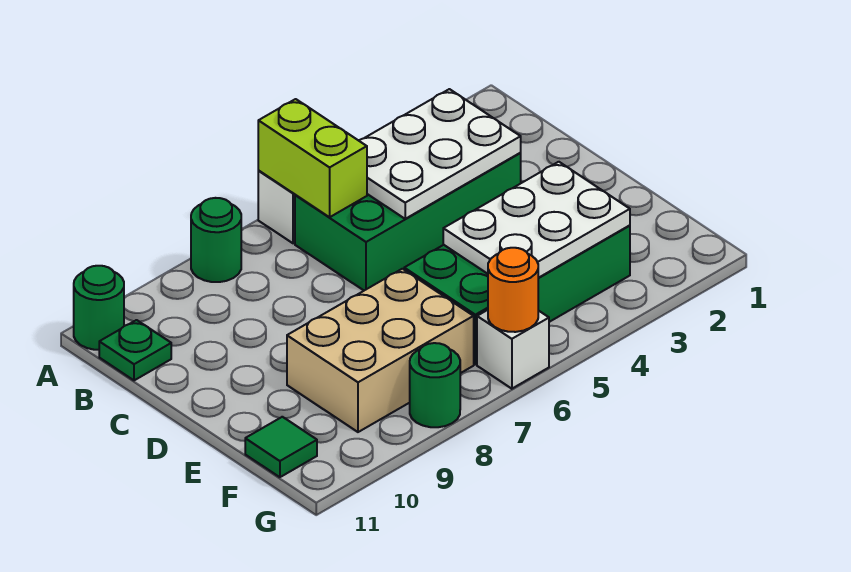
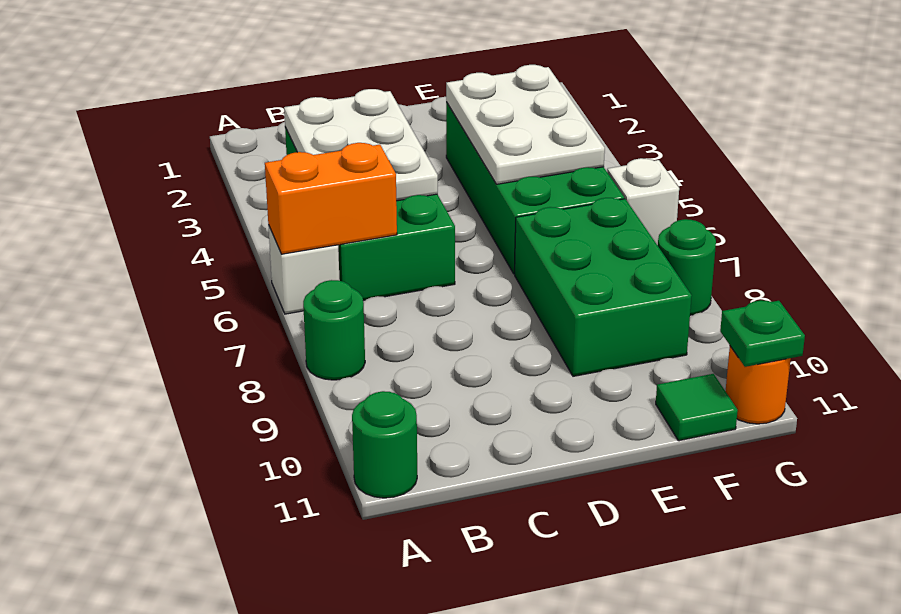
lime 1x2 brick [258,99,367,217] -> orange 1x2 brick [265,143,397,254]
green 1x1 plate [99,320,171,380] -> green 1x1 plate moved to [720,300,805,367]
tan 2x3 brick [287,269,474,432] -> green 2x3 brick [515,198,692,376]
orange 1x1 round brick [488,248,538,332] -> orange 1x1 round brick moved to [726,346,791,424]

